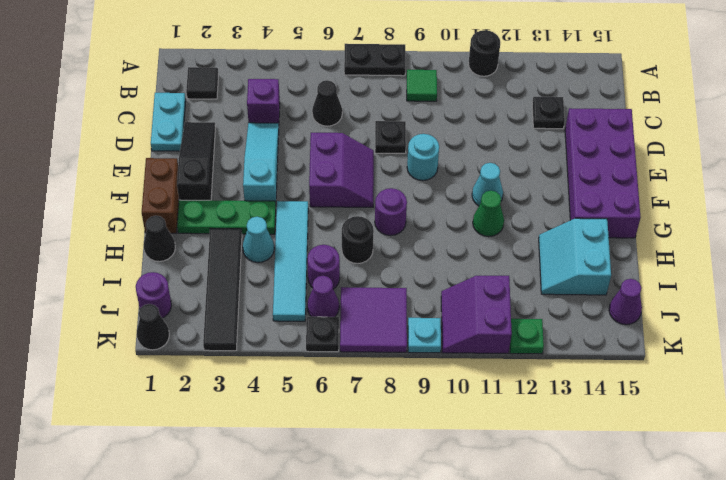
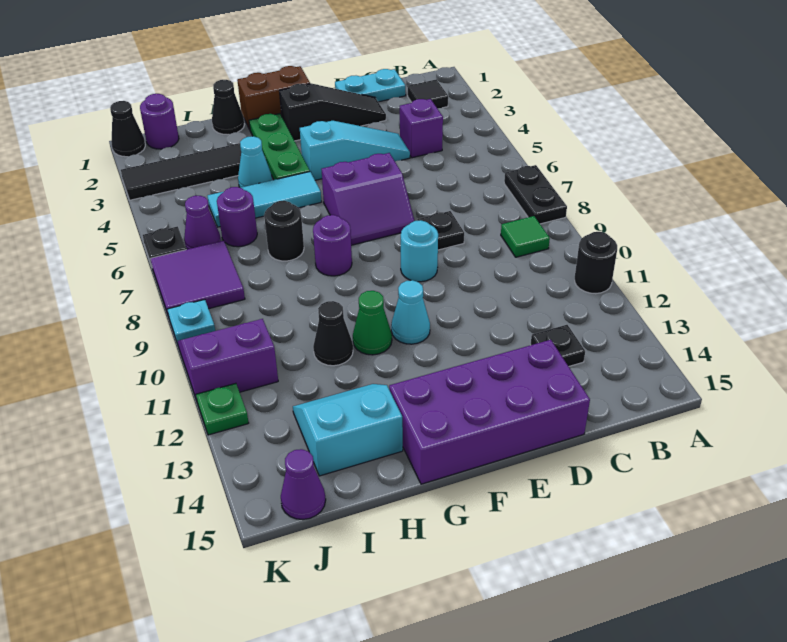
black 1x1 cone [312,80,342,126] -> black 1x1 cone moved to [313,301,353,366]
cyan 1x4 tile [273,201,308,321] -> cyan 1x3 tile [208,172,321,227]

